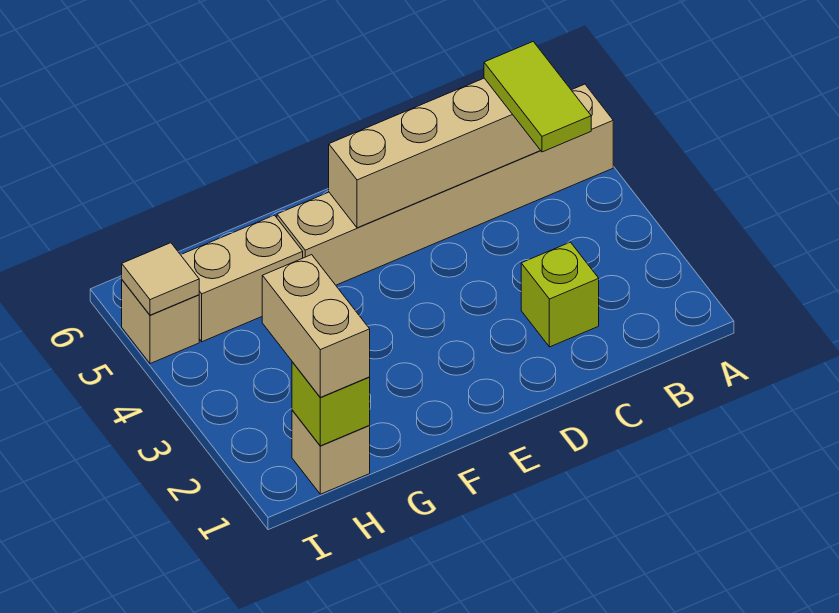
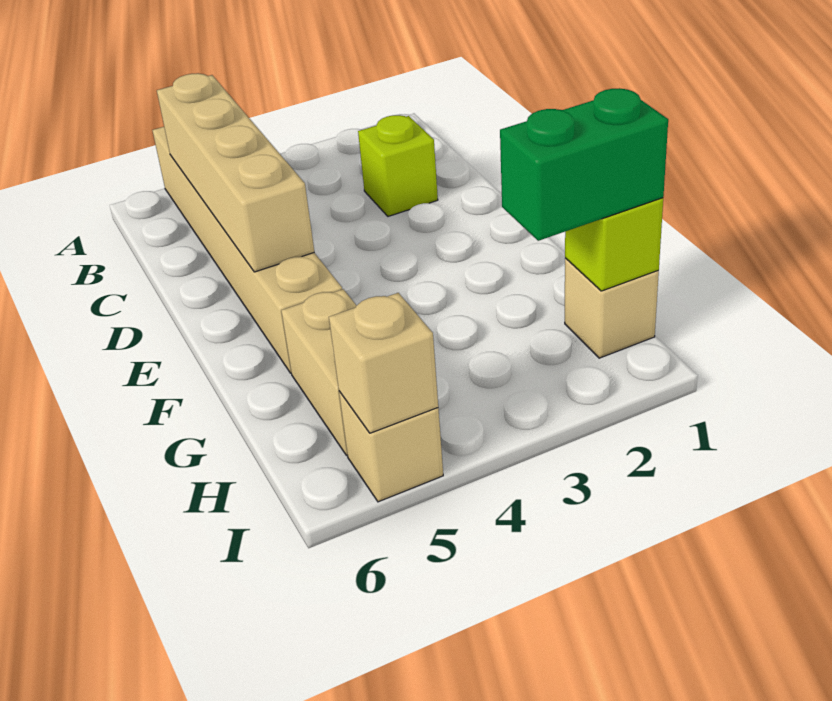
lime 1x2 tile [484,42,591,152] -> none
tan 1x2 brick [262,255,370,397] -> green 1x2 brick [500,88,668,241]
tan 1x1 tile [122,243,199,315] -> tan 1x1 brick [329,293,438,433]

